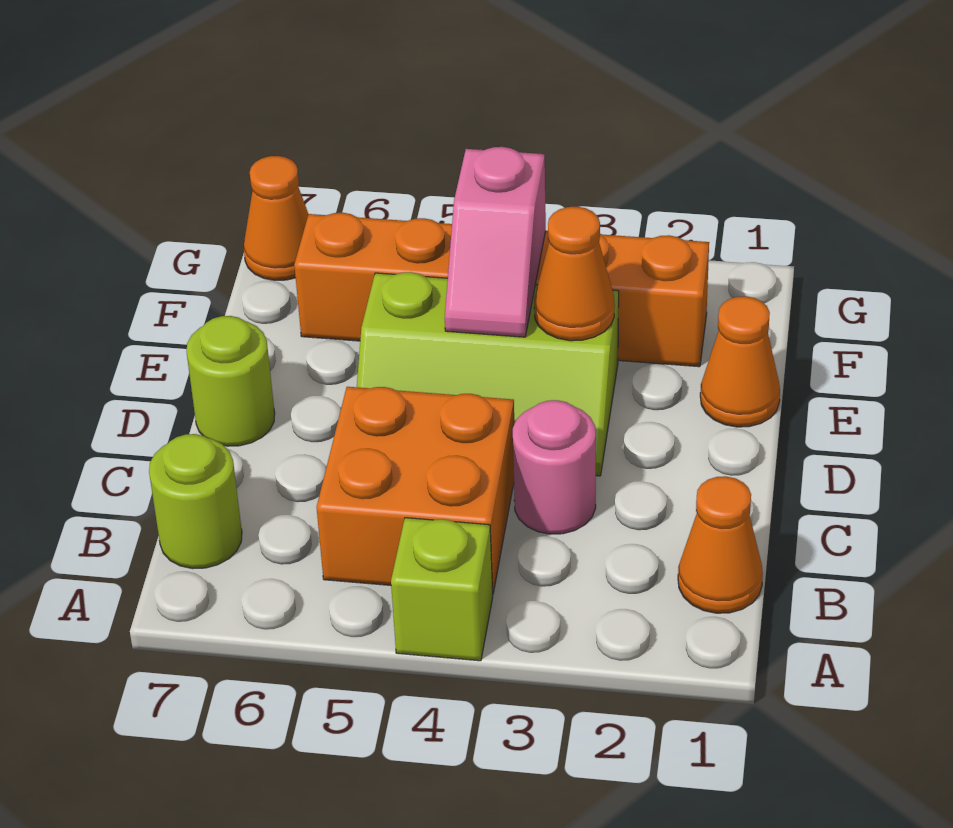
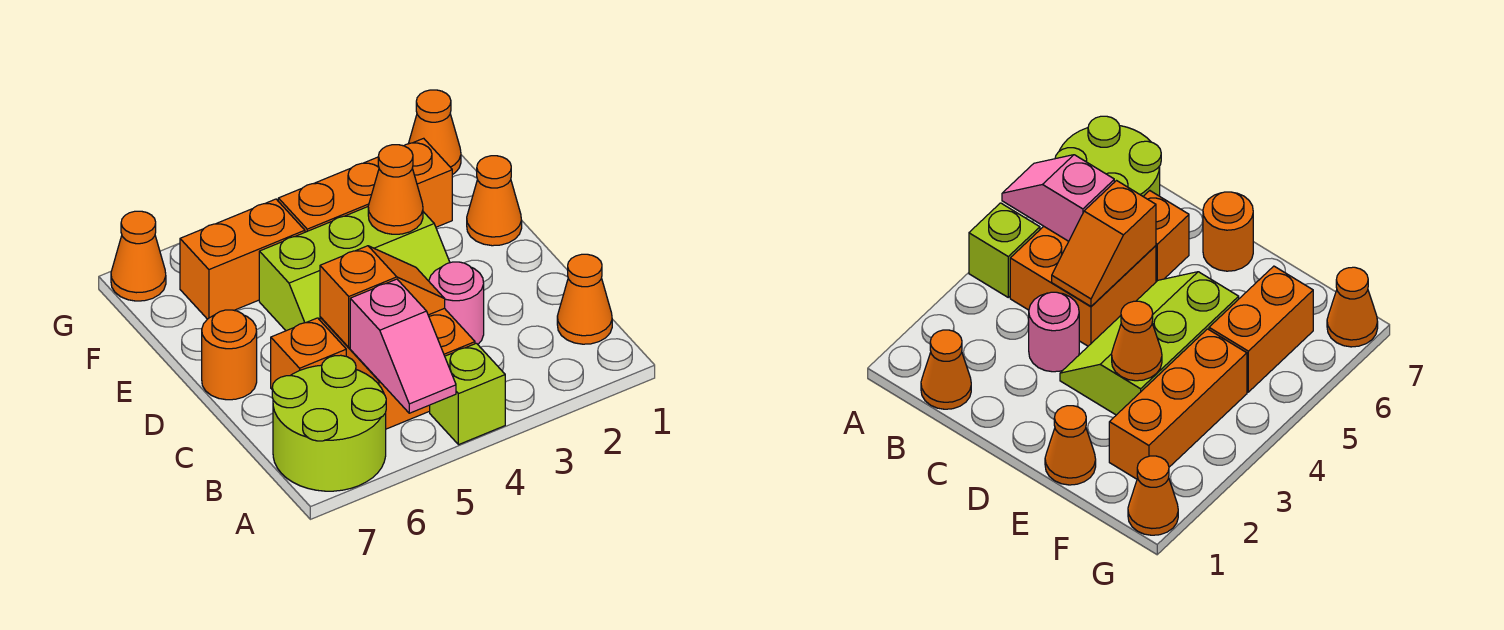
lime 1x1 round brick [149,434,242,569] -> lime 2x2 round brick [272,355,386,491]
none -> orange 1x2 slope [320,246,445,347]
none -> orange 1x1 brick [271,318,346,389]
lime 1x1 round brick [186,316,275,446] -> orange 1x1 round brick [202,310,257,400]
pink 1x2 slope [445,147,546,337] -> pink 1x2 slope moved to [350,279,456,413]
none -> orange 1x1 cone [408,90,461,175]

